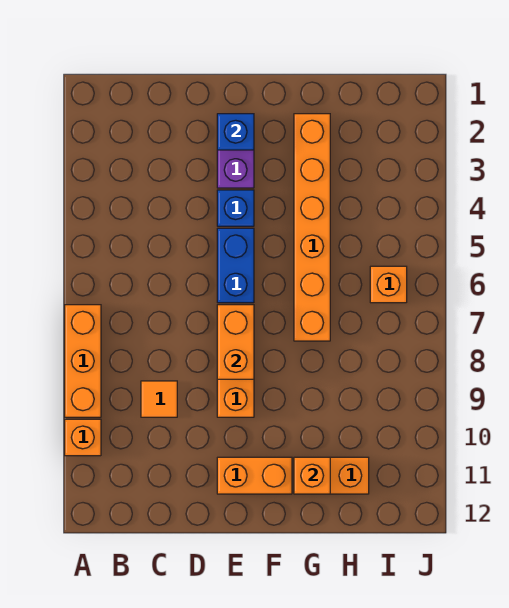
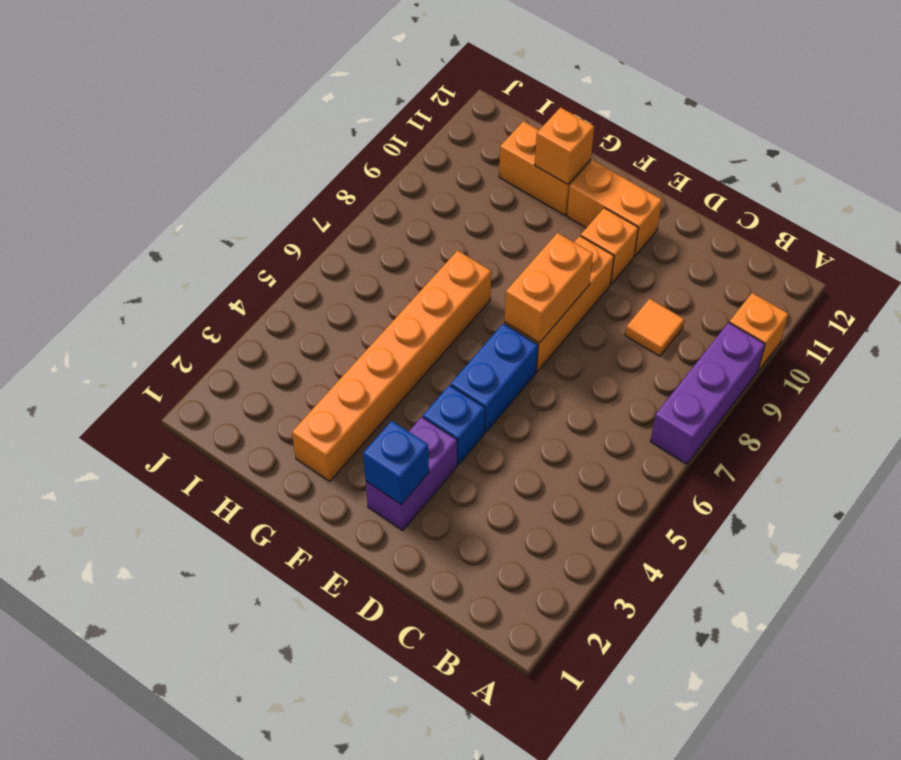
orange 1x3 brick [65,305,101,417] -> purple 1x3 brick [650,322,765,464]
orange 1x1 brick [370,266,407,303] -> orange 1x1 brick moved to [581,208,638,284]

